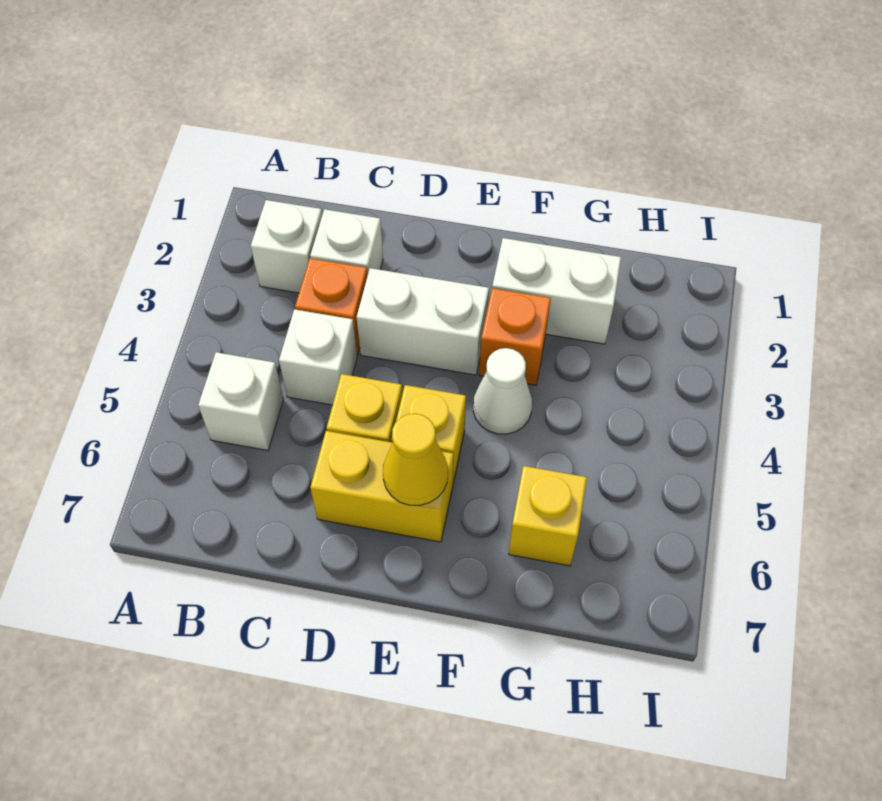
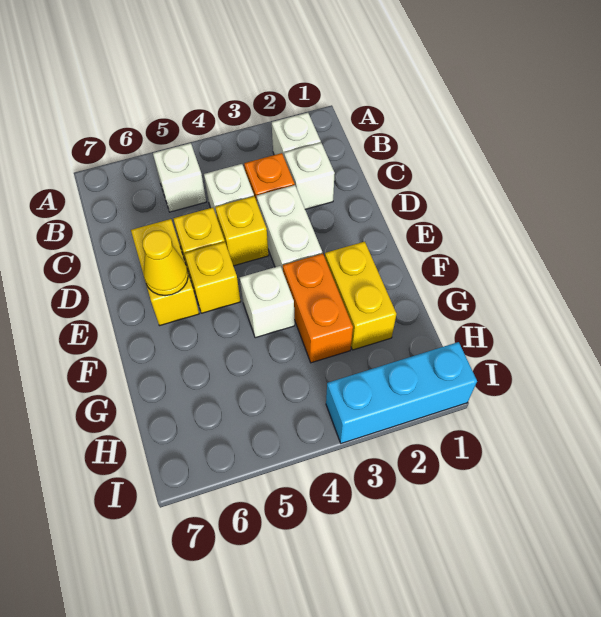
white 1x2 brick [492,238,621,344] -> yellow 1x2 brick [325,242,396,350]
orange 1x1 brick [479,288,551,385] -> orange 1x2 brick [283,254,353,363]
white 1x1 cone [473,348,532,434] -> white 1x1 brick [240,266,295,338]
yellow 1x1 brick [509,466,587,566] -> yellow 1x1 brick moved to [215,196,269,266]
none -> cyan 1x3 brick [326,342,477,443]

